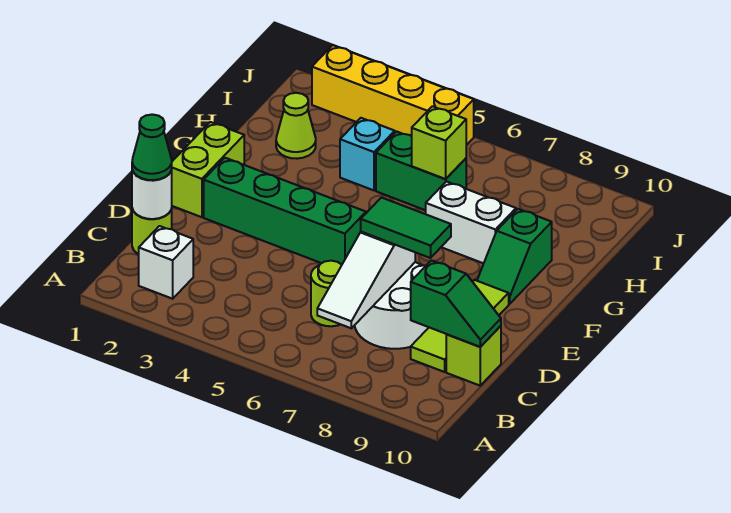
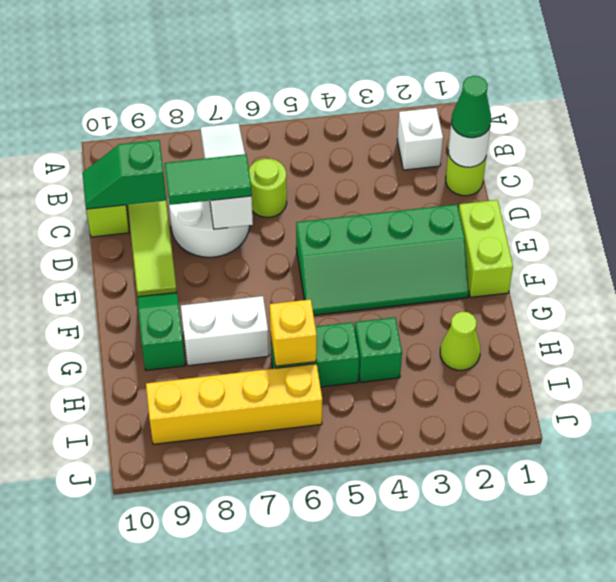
cyan 1x1 brick [340,118,395,190] -> green 1x1 brick [355,317,402,382]
lime 1x1 brick [412,106,466,179] -> yellow 1x1 brick [270,299,317,366]
yellow 1x4 brick [312,45,474,145] -> yellow 1x4 brick moved to [146,364,322,444]

